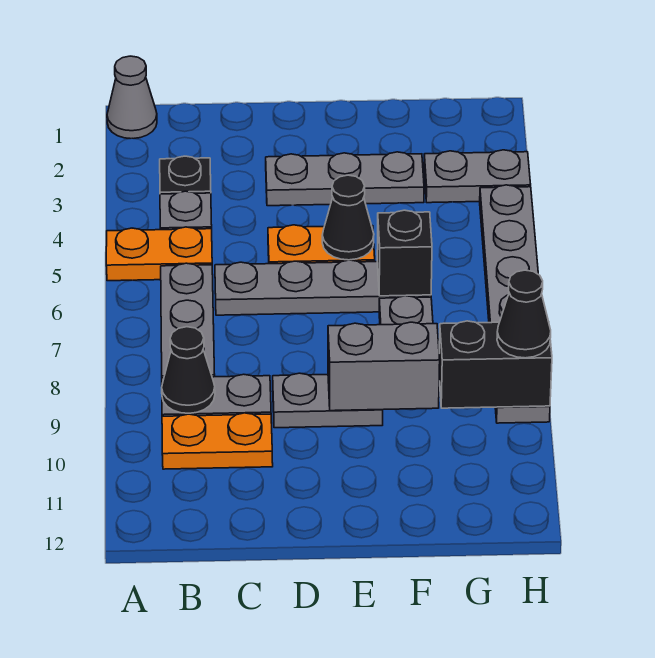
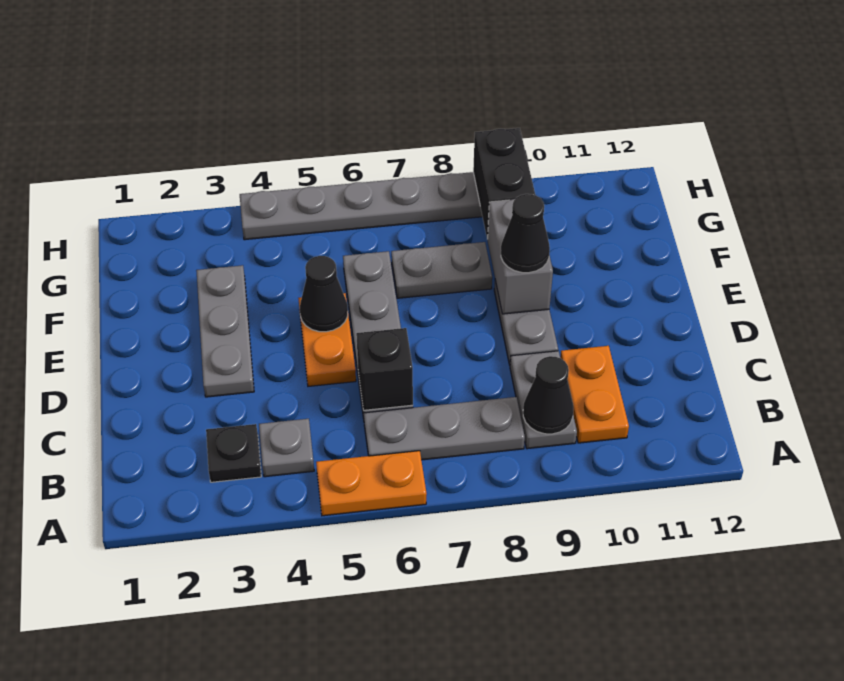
grey 1x1 cone [107,56,157,139] -> none
orange 1x2 plate [106,227,212,281] -> orange 1x2 plate turned to [316,451,427,516]
black 1x1 brick [377,210,432,296] -> black 1x1 brick moved to [356,328,413,410]
grey 1x2 plate [424,150,531,203] -> none
black 1x1 cone [497,270,551,358] -> black 1x1 cone moved to [501,194,550,273]

